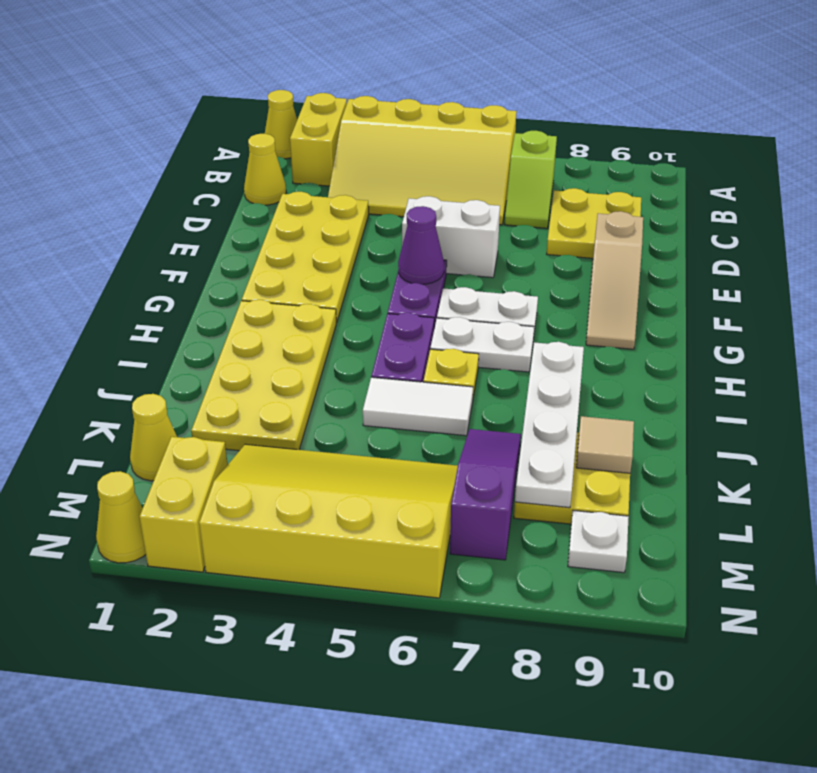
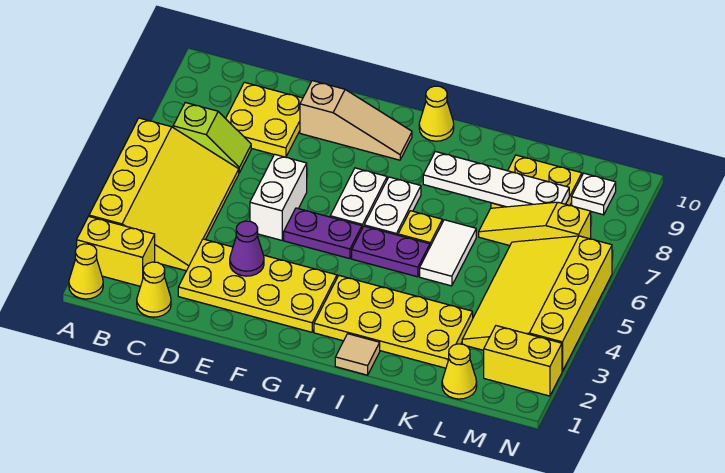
purple 1x1 cone [398,206,444,284] -> purple 1x1 cone moved to [230,221,264,276]
purple 1x3 slope [450,429,521,560] -> yellow 1x3 slope [479,202,591,246]
tan 1x1 tile [576,416,634,473] -> tan 1x1 tile moved to [335,334,380,375]
yellow 1x1 cone [96,471,146,563] -> yellow 1x1 cone moved to [419,86,454,141]

